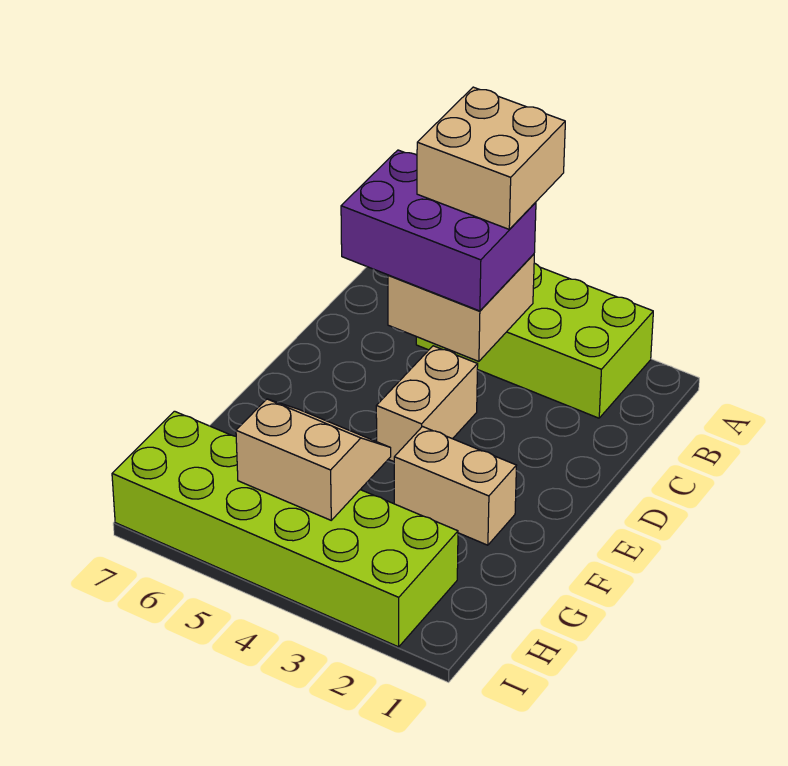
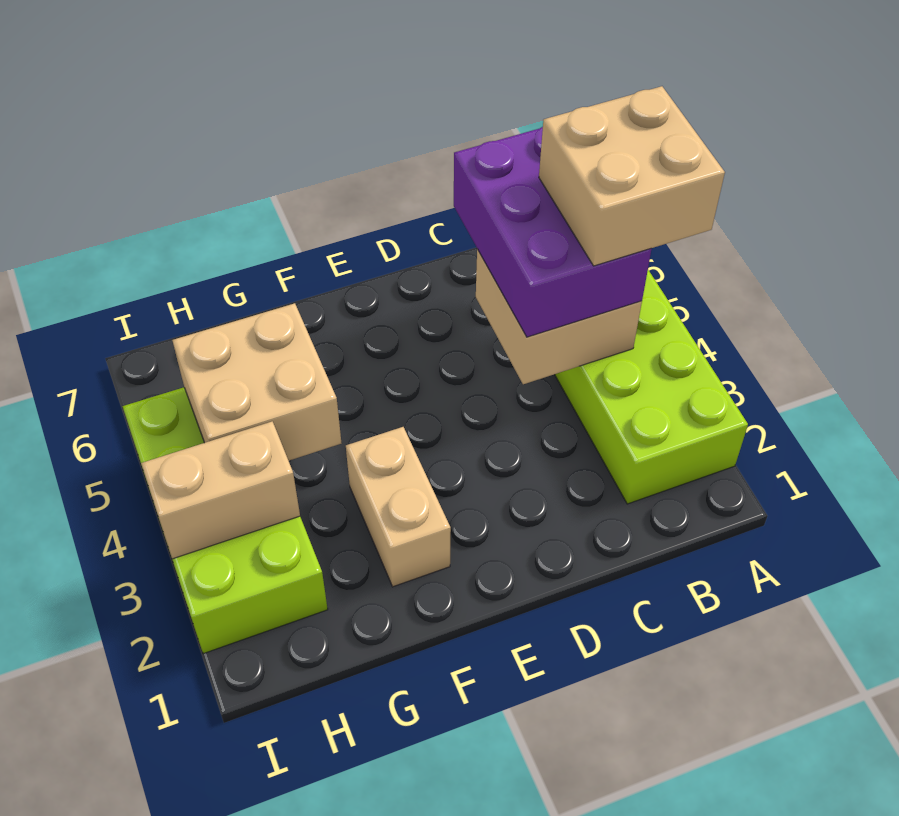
tan 1x2 brick [376,346,478,462] -> tan 1x2 brick moved to [141,421,300,559]
tan 2x2 slope [236,399,391,520] -> tan 2x2 brick [172,303,341,461]
lime 2x6 brick [112,411,458,647] -> lime 2x4 brick [123,387,328,654]

